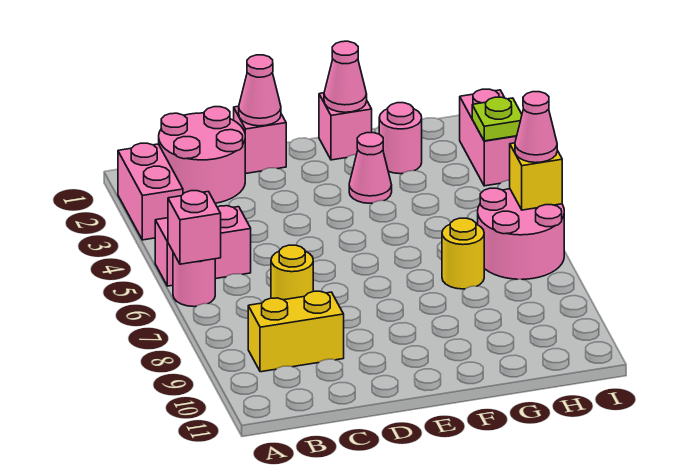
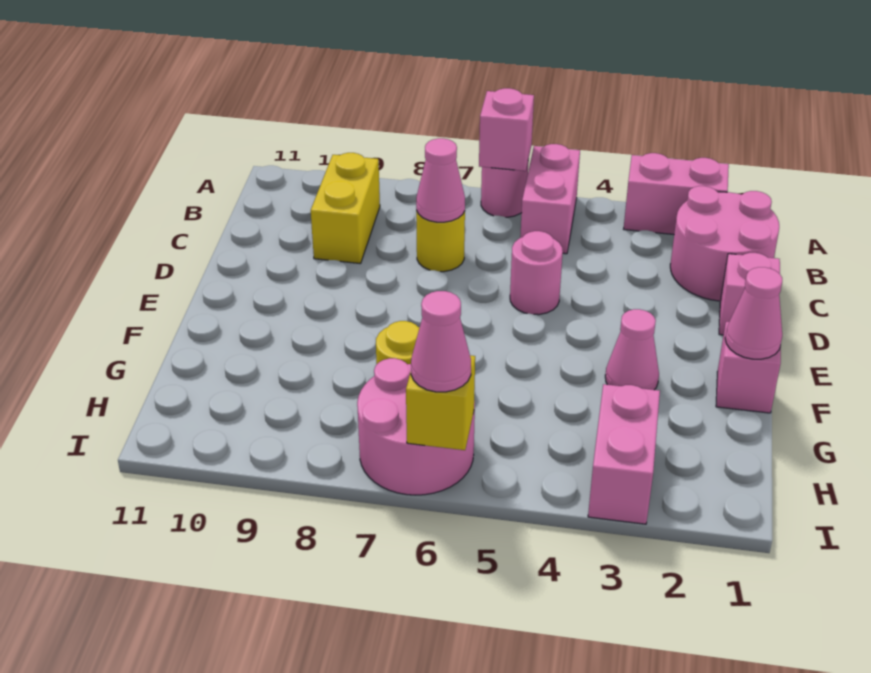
pink 1x1 cone [239,55,281,126] -> pink 1x1 cone moved to [416,138,465,222]
pink 1x1 round brick [379,103,422,174] -> pink 1x1 round brick moved to [510,231,563,315]
pink 1x2 brick [460,89,517,186] -> pink 1x2 brick turned to [588,384,660,524]
lime 1x1 plate [472,97,522,141] -> none

